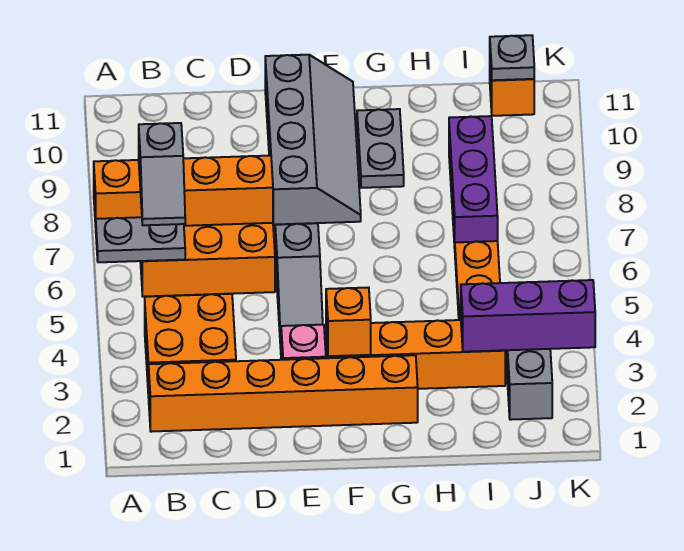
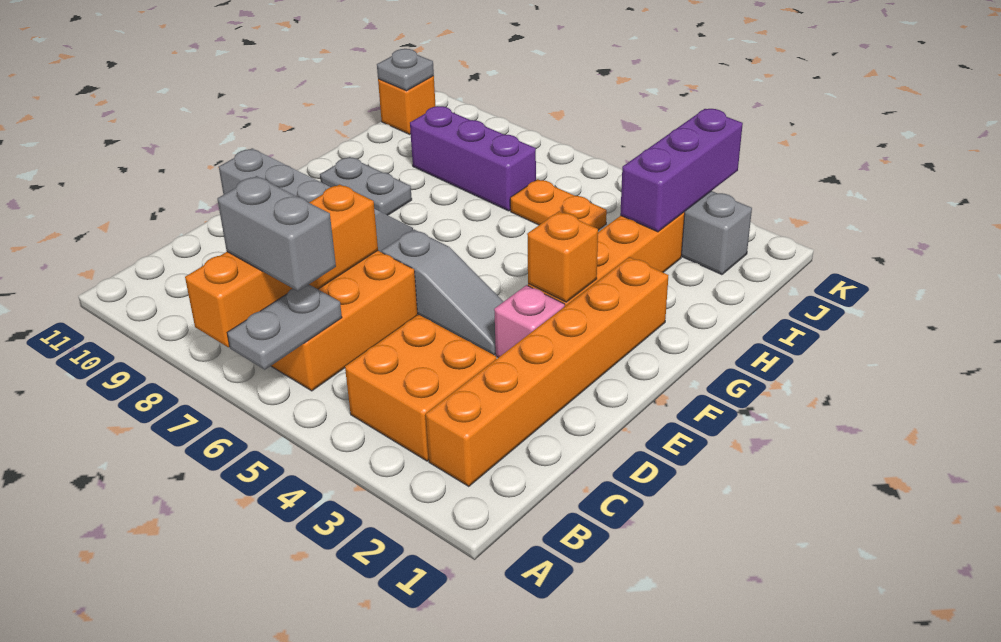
grey 1x2 slope [139,123,185,225] -> grey 1x2 brick [218,176,336,291]

